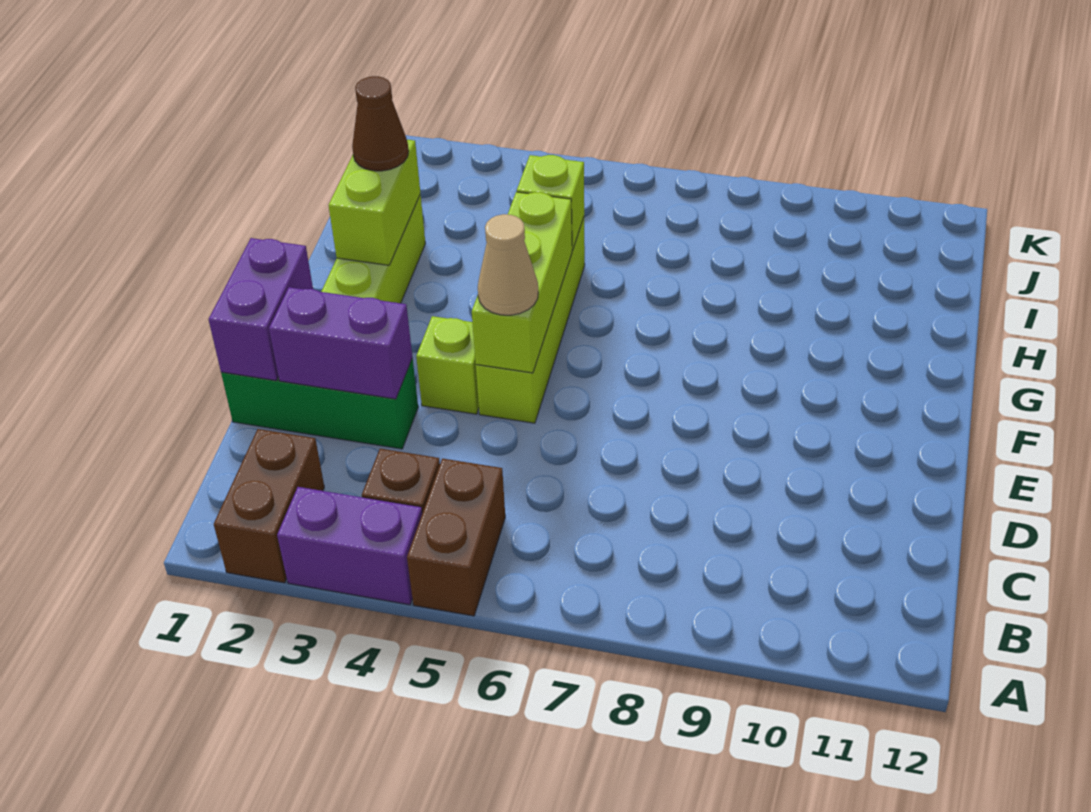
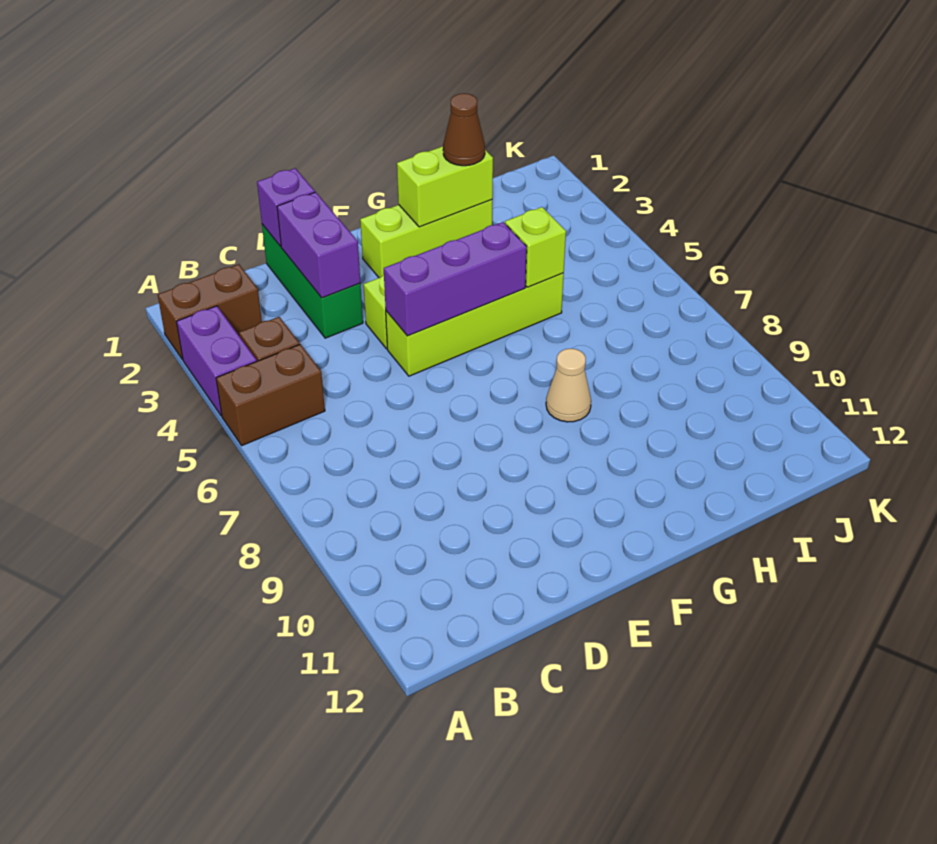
purple 1x2 brick [209,238,313,381] -> purple 1x1 brick [257,168,315,247]
lime 1x3 brick [472,192,572,373] -> purple 1x3 brick [384,222,527,336]
tan 1x1 cone [478,214,538,315] -> tan 1x1 cone moved to [546,349,591,422]

